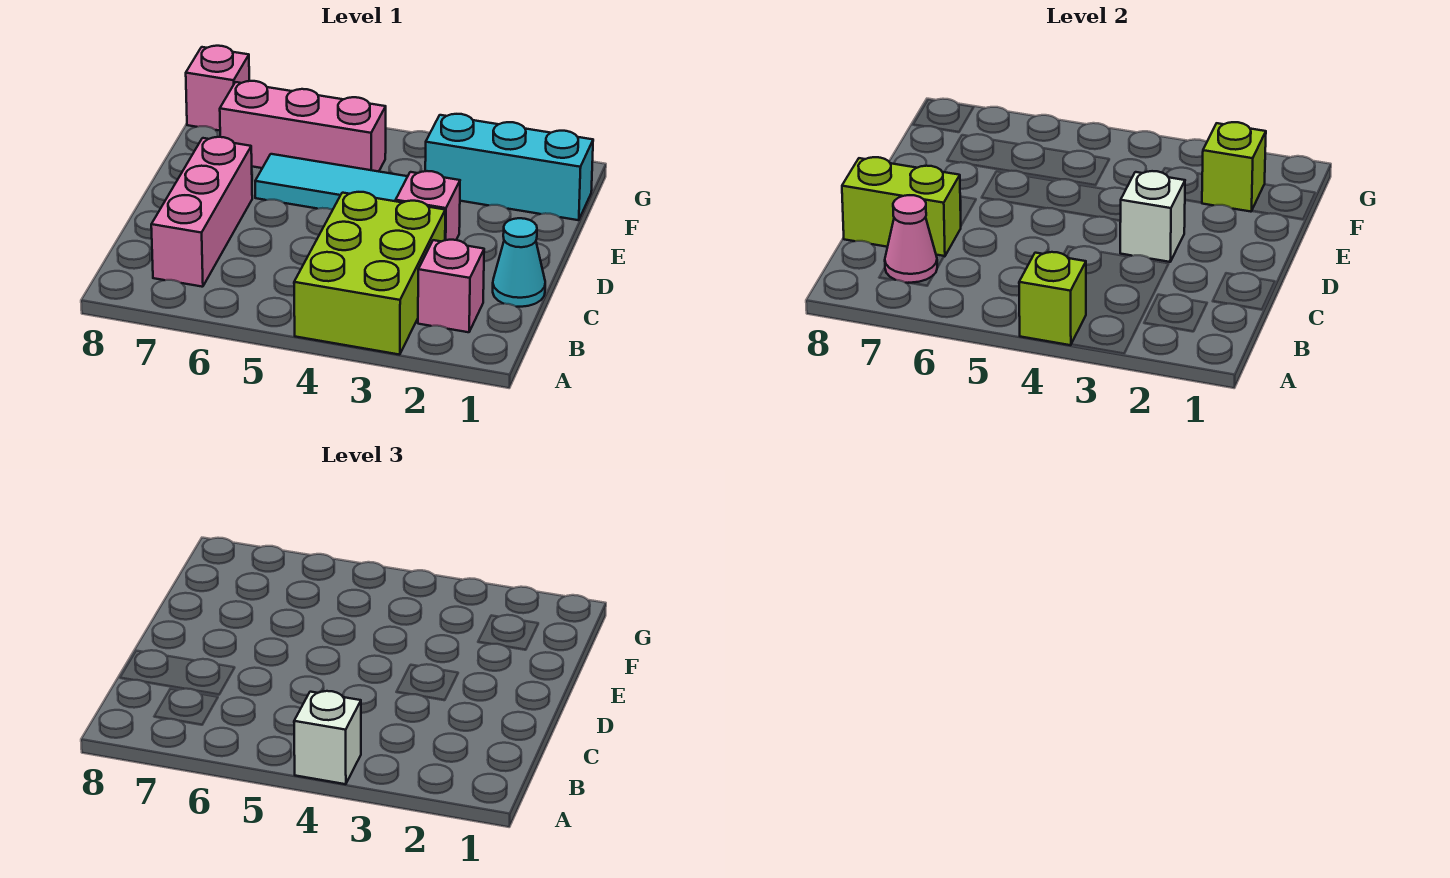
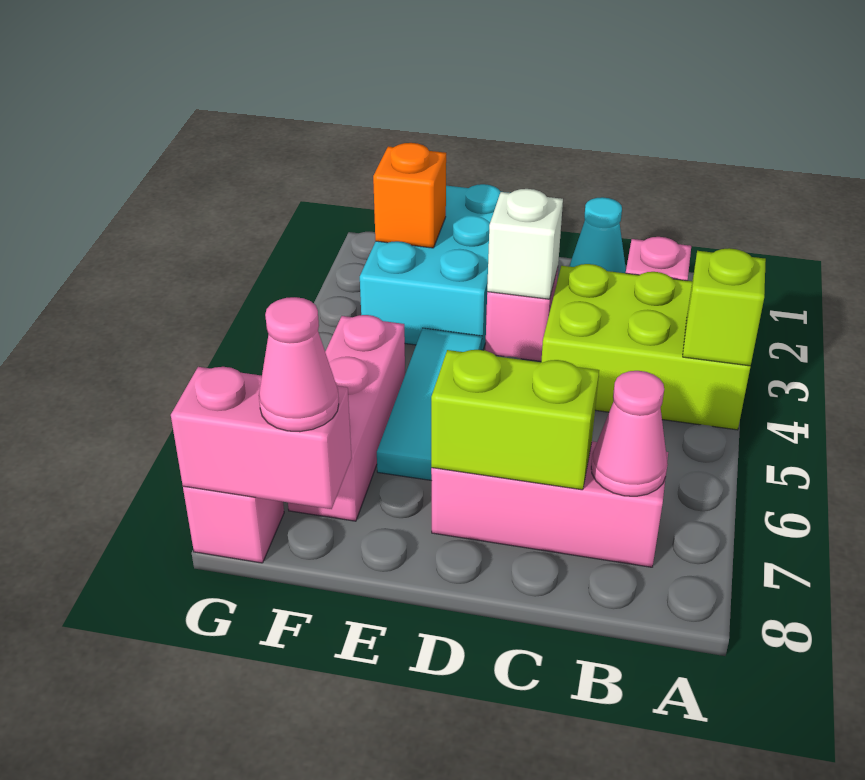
white 1x1 brick [294,691,361,784] -> none
lime 1x2 brick [842,157,961,257] -> lime 1x2 brick turned to [431,350,599,490]
cyan 1x3 brick [425,114,593,220] -> cyan 2x3 brick [360,184,509,350]
lime 1x1 brick [1202,122,1266,212] -> orange 1x1 brick [373,143,446,248]
none -> pink 1x2 brick [171,367,352,509]
none -> pink 1x1 cone [259,297,339,432]

